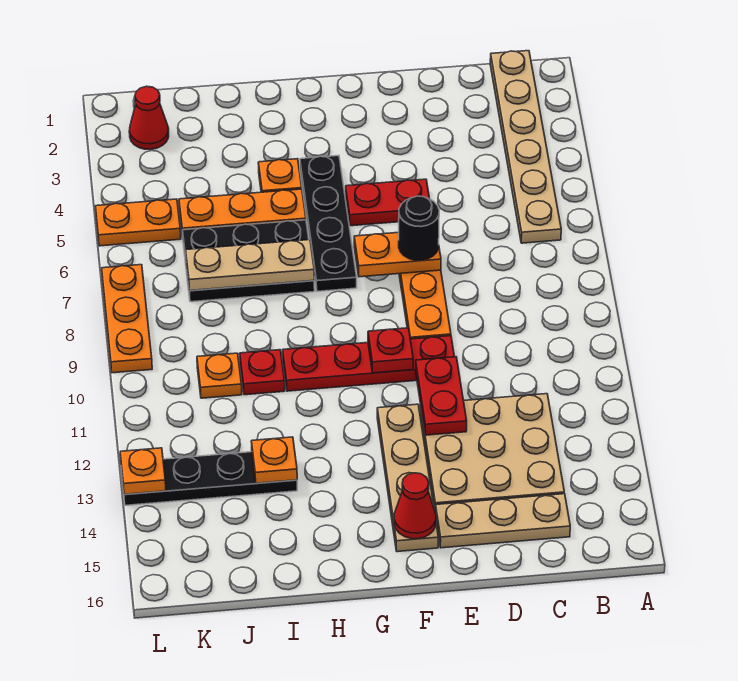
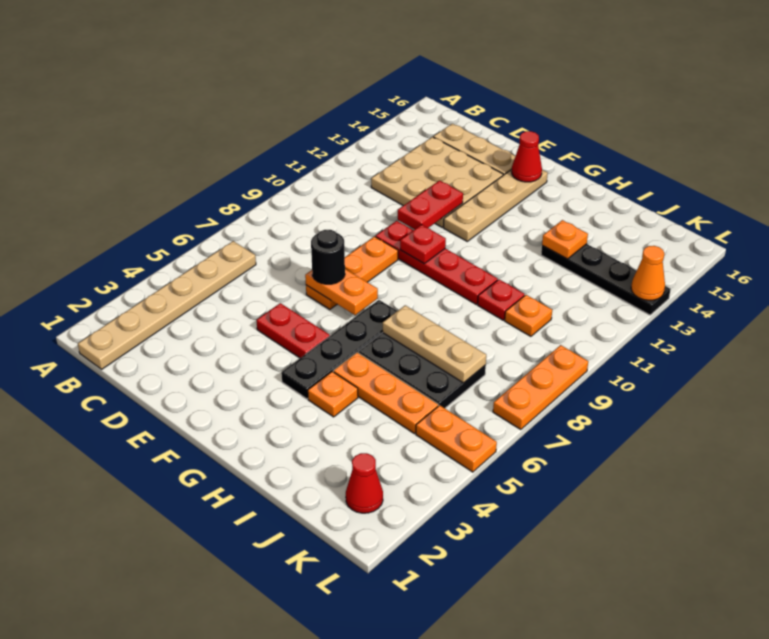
orange 1x1 plate [120,448,166,494] -> orange 1x1 cone [631,246,665,300]

